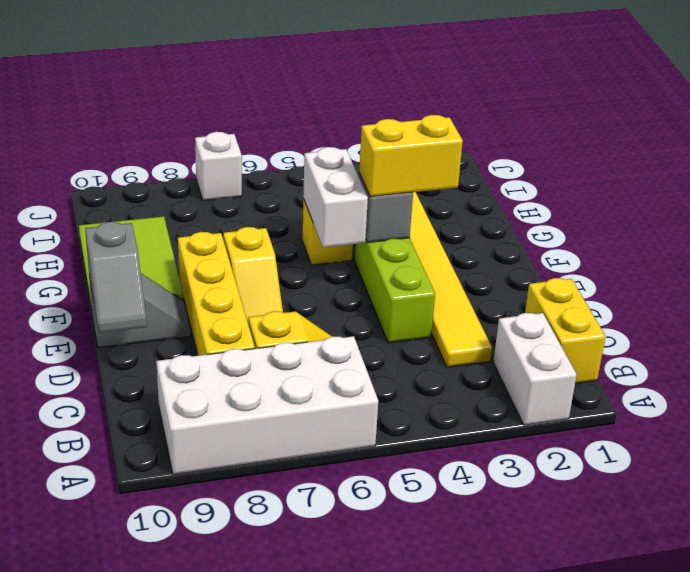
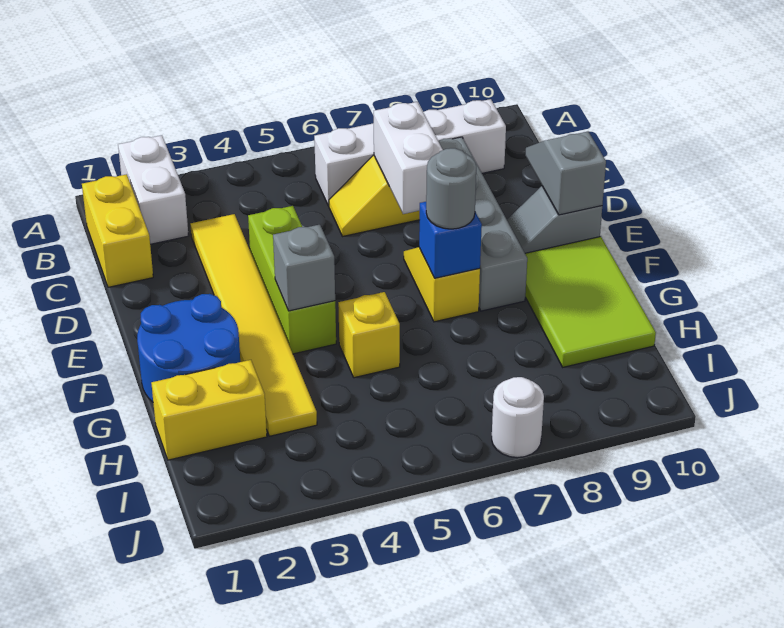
white 2x4 brick [156,336,378,475] -> white 1x4 brick [314,99,506,206]
yellow 1x4 brick [178,232,255,356] -> grey 1x4 brick [439,137,527,311]
none -> blue 2x2 round brick [137,294,240,402]
yellow 1x2 brick [359,115,463,197] -> yellow 1x2 brick moved to [151,360,267,460]
white 1x2 brick [303,147,368,247] -> white 1x2 brick moved to [374,102,443,214]
none -> blue 1x1 brick [419,202,482,278]
none -> grey 1x1 round brick [426,148,476,229]
white 1x1 brick [195,132,242,201] -> white 1x1 round brick [492,377,544,458]

